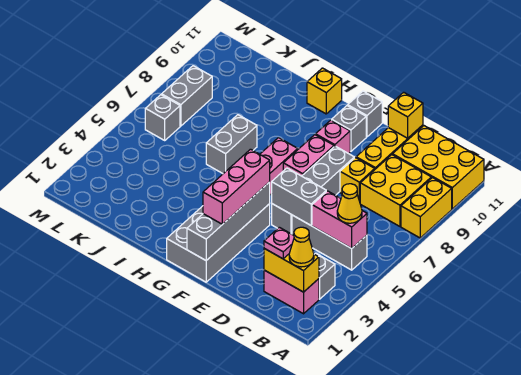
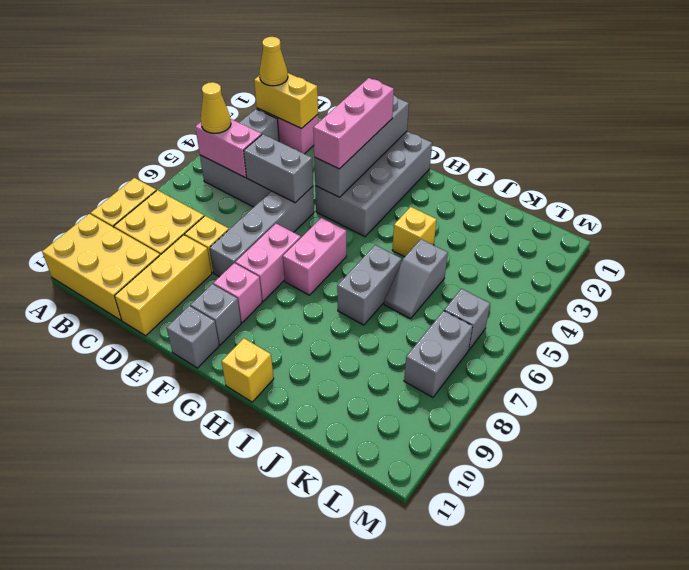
pink 1x1 plate [264,227,294,259] -> none
yellow 1x1 brick [388,92,423,138] -> yellow 1x1 brick moved to [392,207,437,257]
none -> grey 1x2 slope [384,239,448,319]

